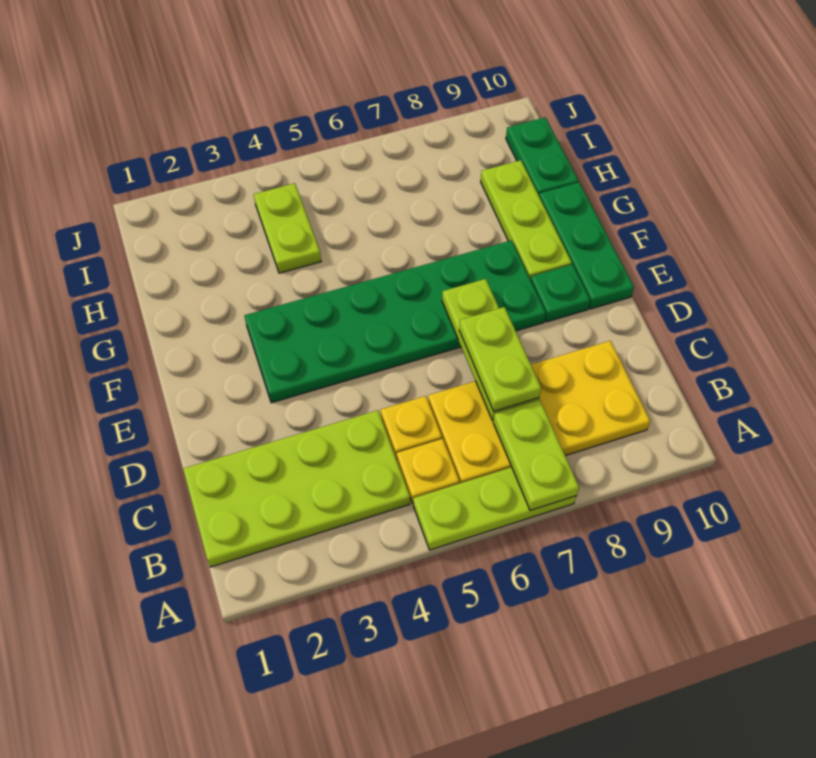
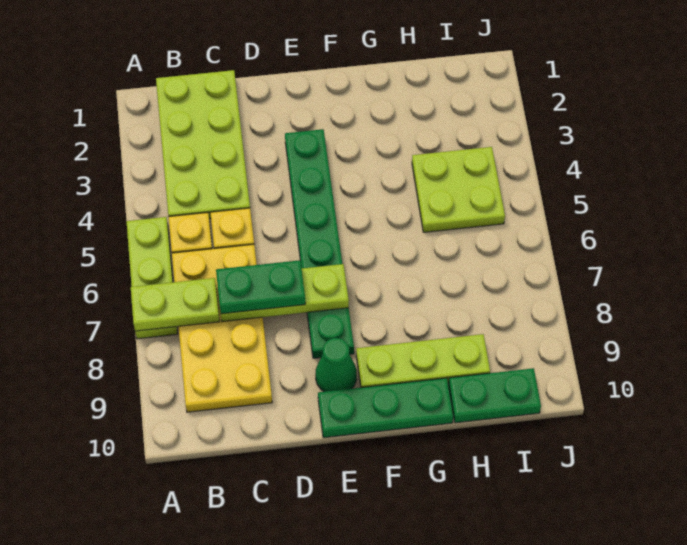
lime 1x2 plate [459,307,541,411] -> green 1x2 plate [216,260,305,314]
green 2x6 plate [244,240,546,403] -> green 1x6 plate [285,129,354,358]
green 1x1 plate [531,264,590,322] -> green 1x1 cone [315,338,357,392]
lime 1x2 plate [254,183,321,273] -> lime 2x2 plate [412,147,505,232]

